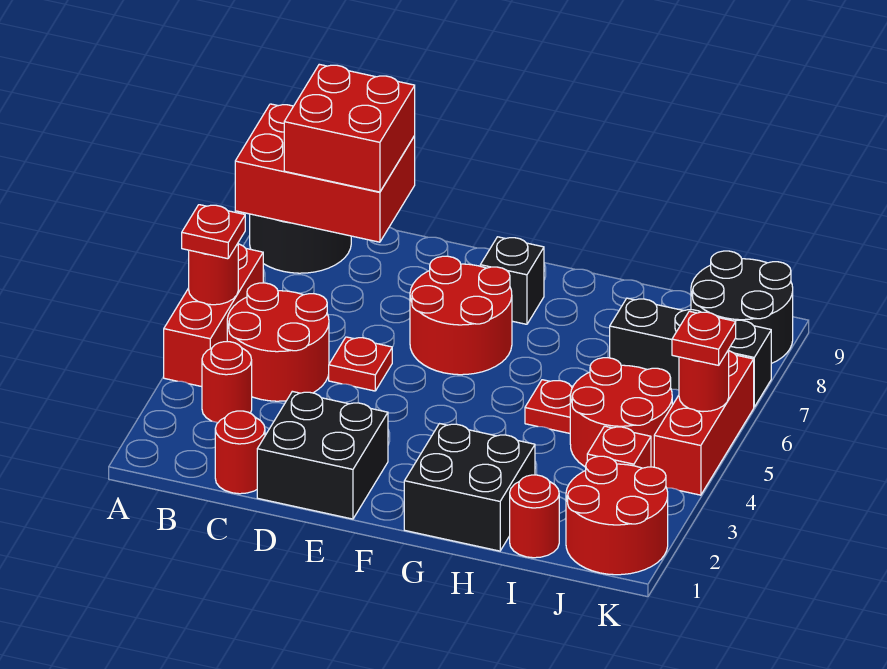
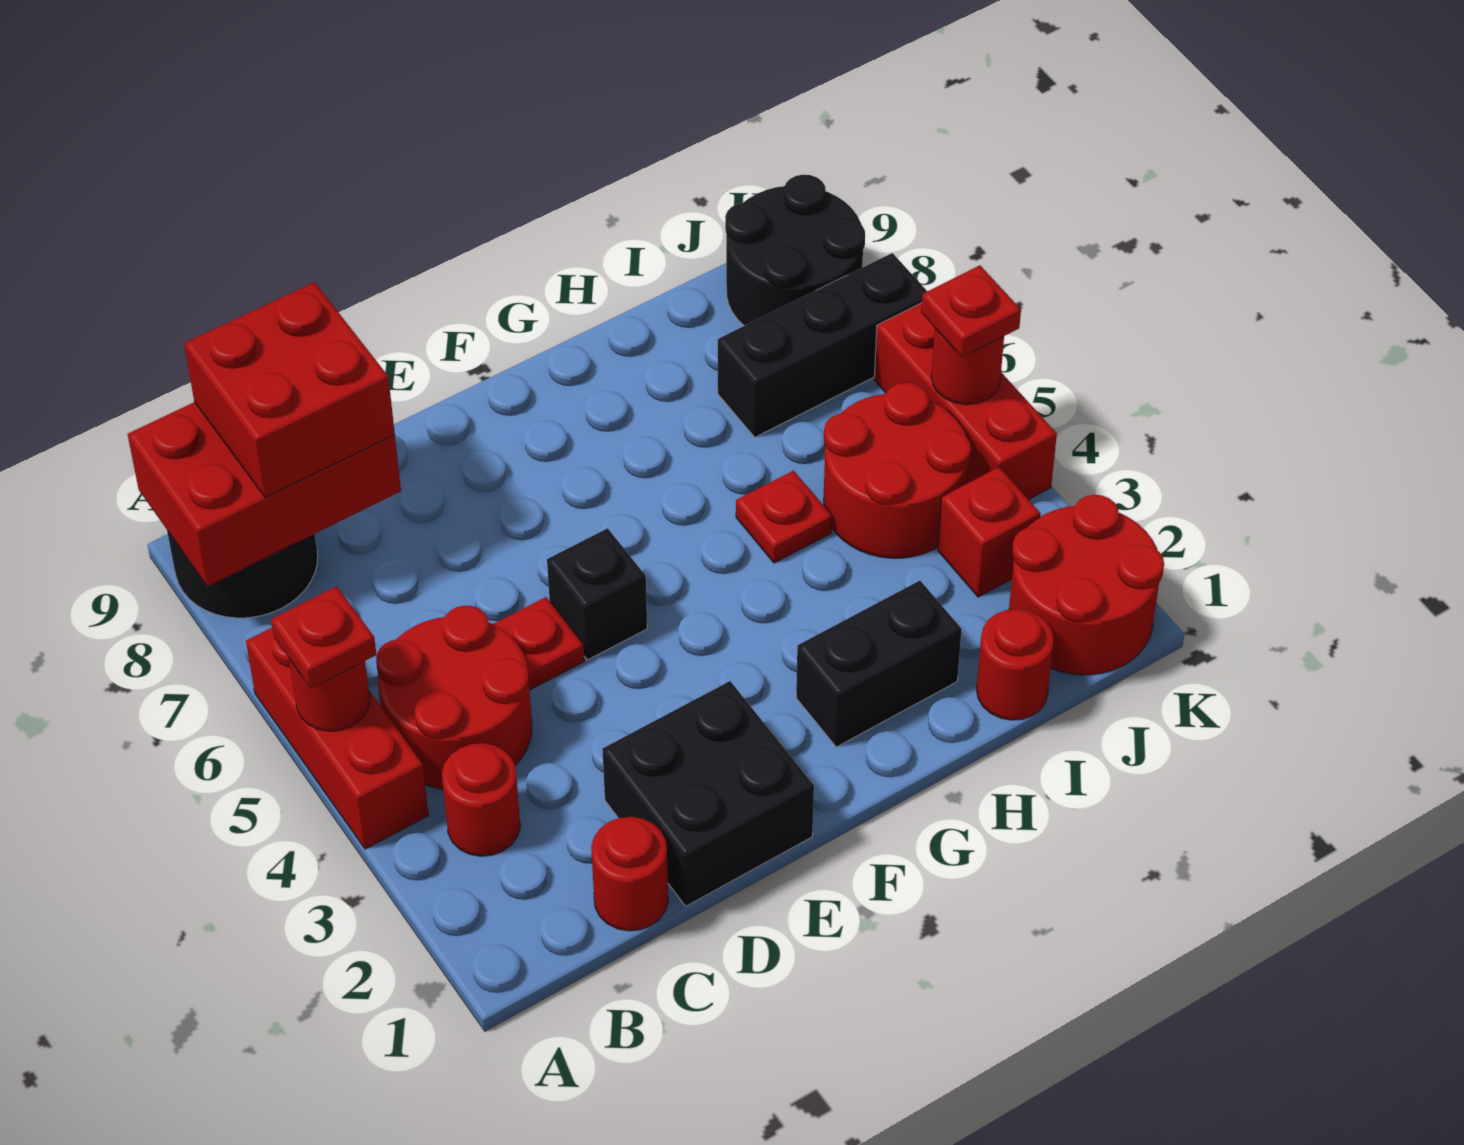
red 2x2 round brick [410,256,512,375] -> none
black 1x1 brick [480,237,544,324] -> black 1x1 brick moved to [547,528,647,660]
black 2x2 brick [404,424,535,551] -> black 1x2 brick [796,581,962,747]

